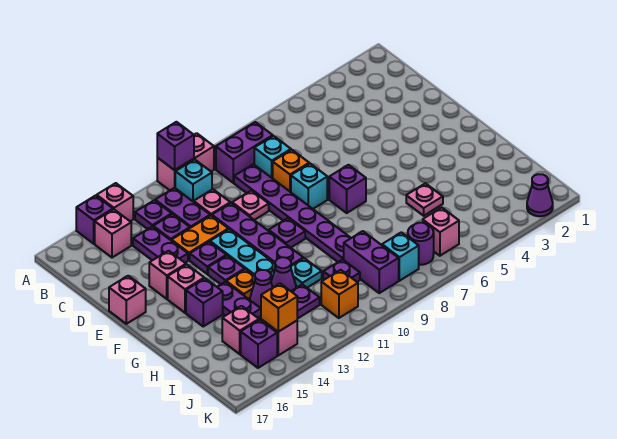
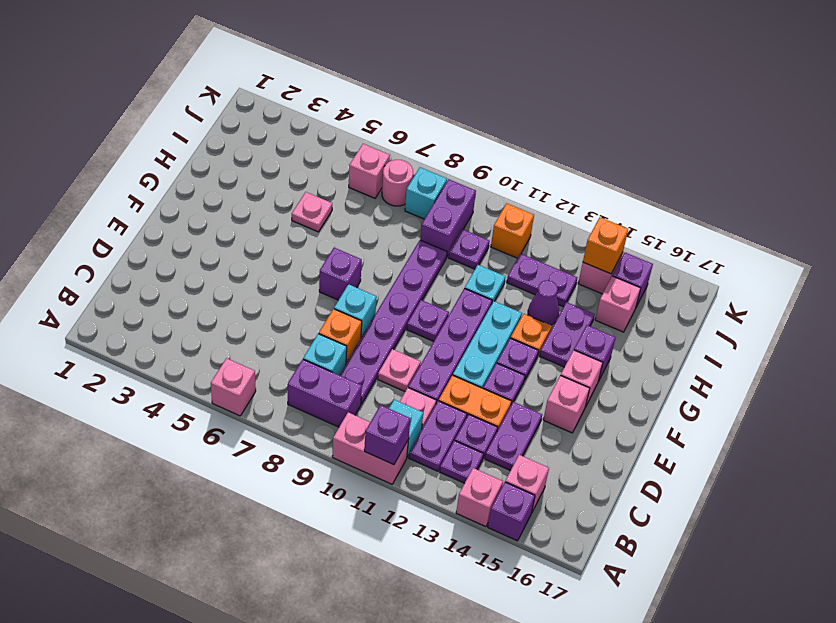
pink 1x1 brick [109,276,146,324] -> pink 1x1 brick moved to [211,358,256,416]
purple 1x1 cone [271,257,296,291] -> none
purple 1x1 round brick [408,223,434,265] -> pink 1x1 round brick [382,160,413,206]
purple 1x1 cone [527,174,553,216] -> none

